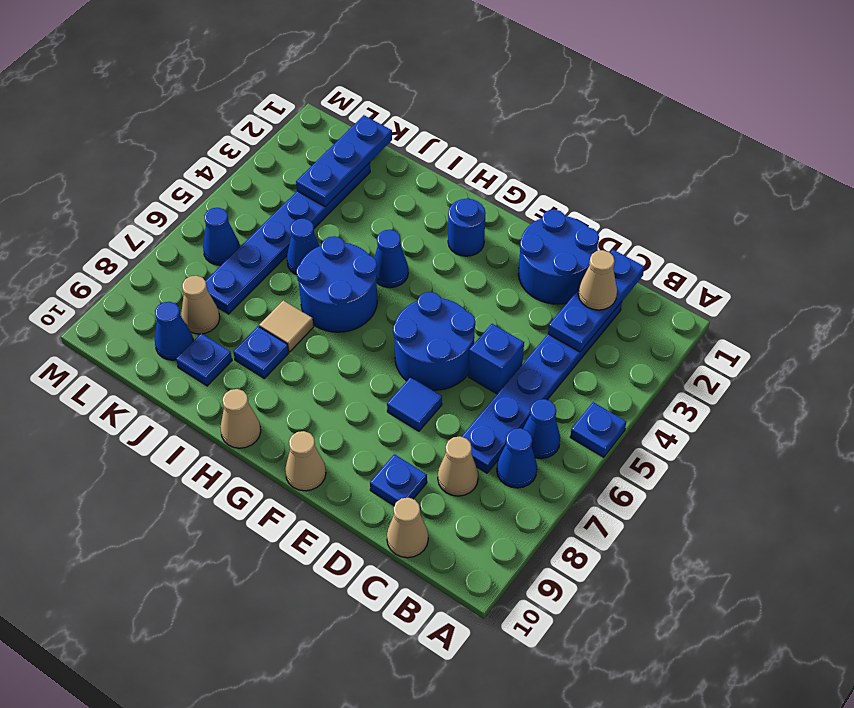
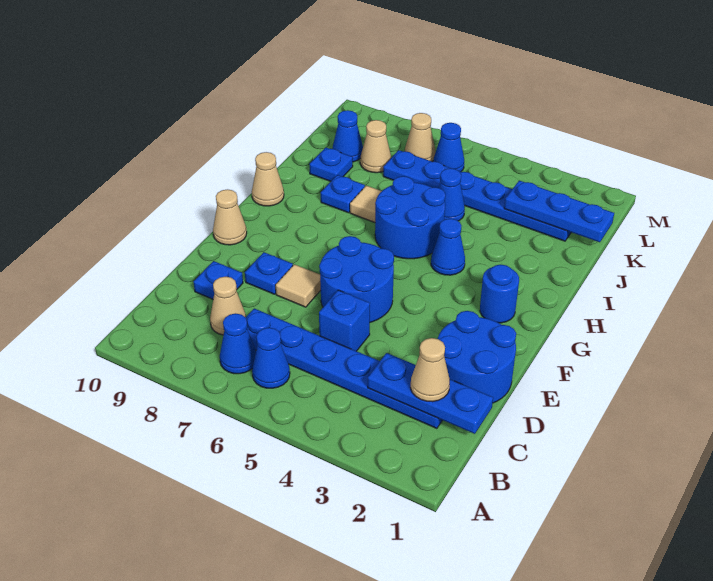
blue 1x1 plate [570,402,626,457] -> blue 1x1 plate moved to [245,252,293,294]
tan 1x1 cone [387,498,428,558] -> tan 1x1 cone moved to [405,113,435,161]
blue 1x1 tile [387,377,442,431] -> tan 1x1 tile [276,264,321,307]

